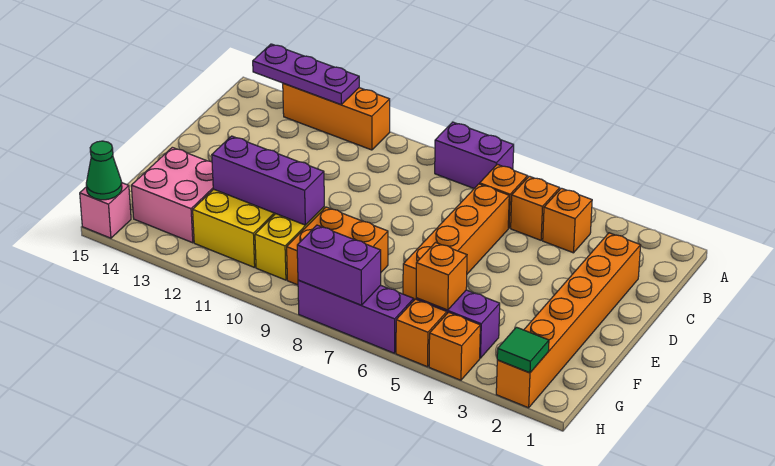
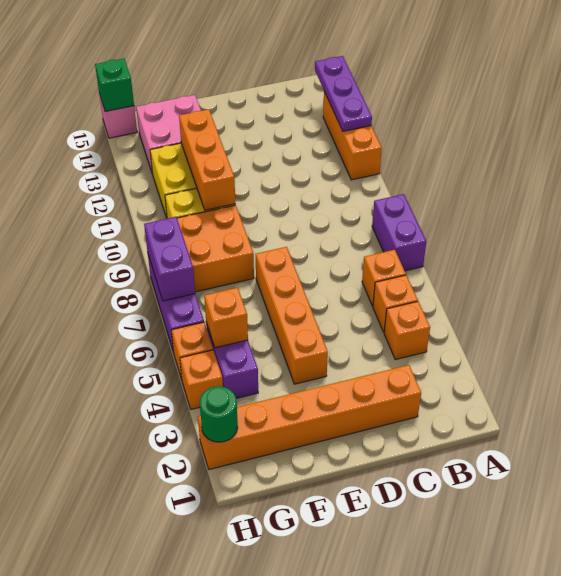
orange 1x4 brick [403,184,509,300] -> orange 1x4 brick turned to [256,247,328,384]
purple 1x3 brick [212,136,324,225] -> orange 1x3 brick [179,109,235,210]
green 1x1 tile [497,327,549,373] -> green 1x1 round brick [200,386,238,442]
green 1x1 cone [86,141,122,200] -> green 1x1 brick [95,59,134,112]

